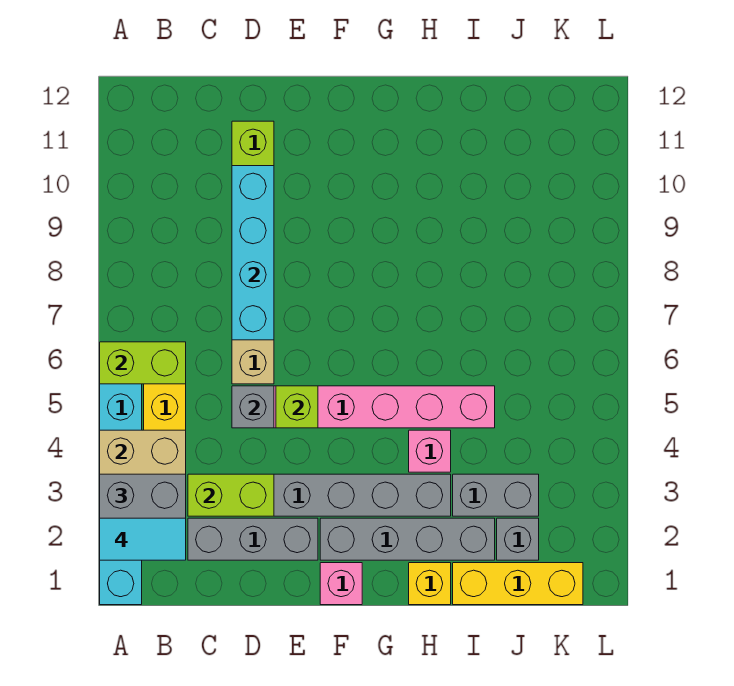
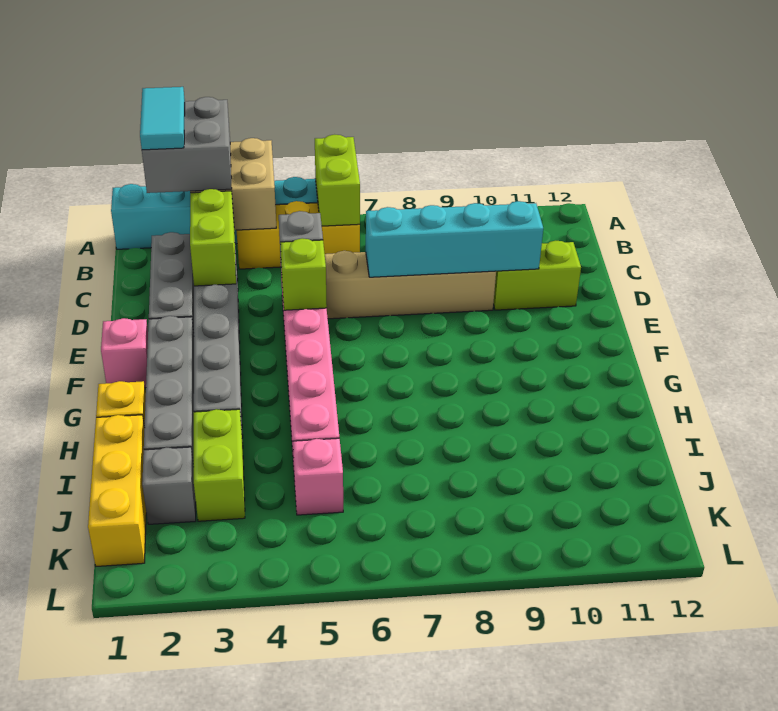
pink 1x1 brick [409,430,451,472] -> pink 1x1 brick moved to [293,438,343,515]
grey 1x2 brick [453,474,539,516] -> lime 1x2 brick [194,409,245,521]

